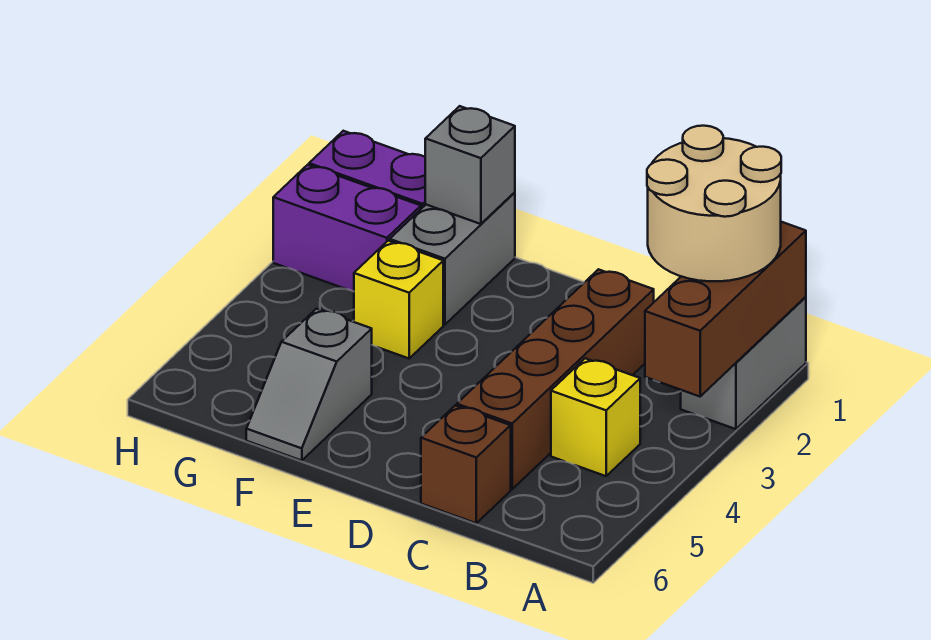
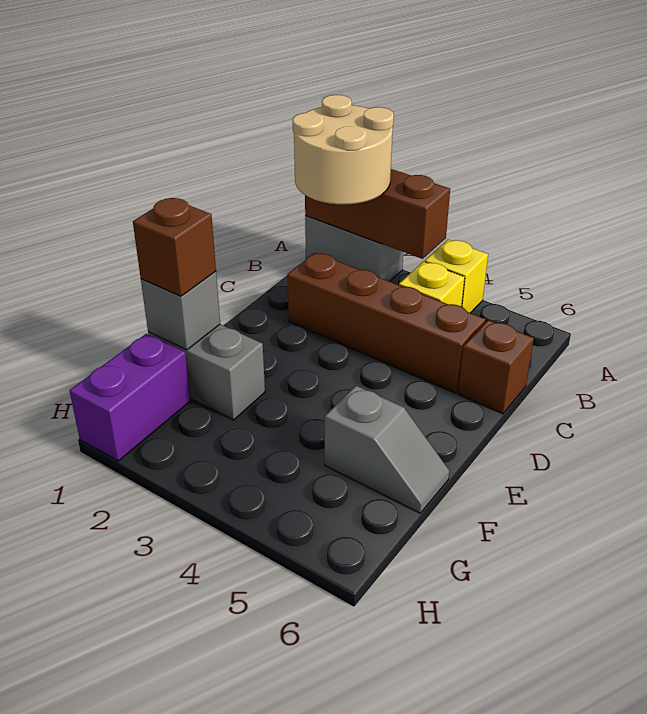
none -> brown 1x1 brick [133,198,216,296]
yellow 1x1 brick [354,241,443,358] -> yellow 1x1 brick moved to [425,240,488,313]
purple 1x2 brick [273,165,421,291] -> none

